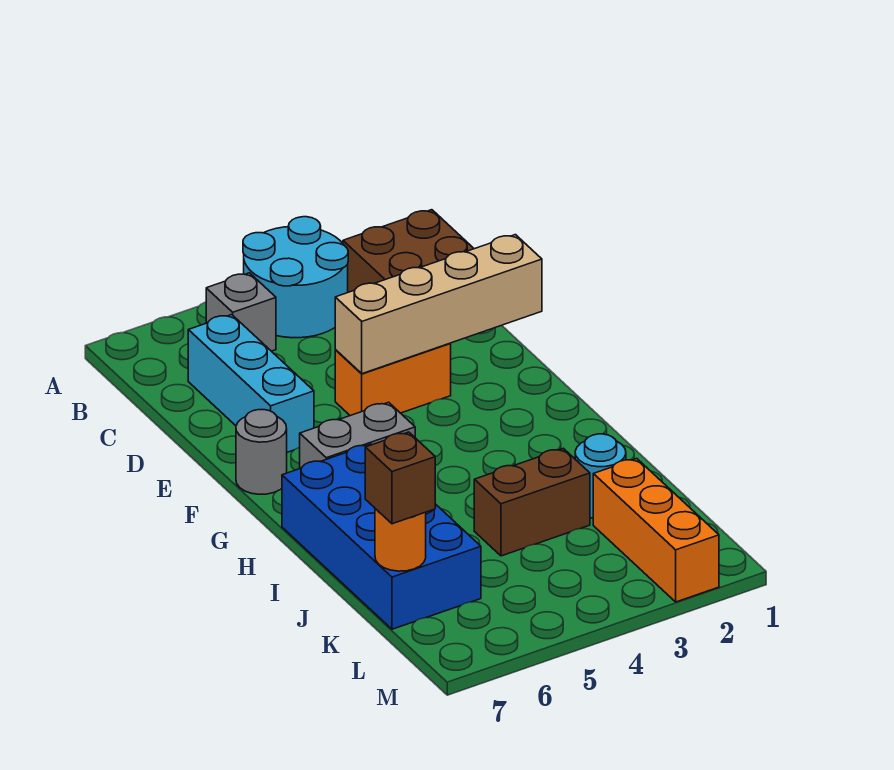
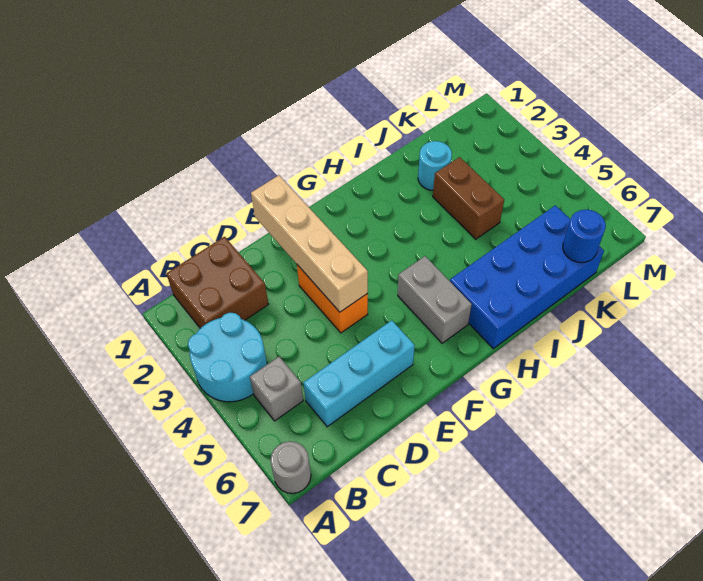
grey 1x1 round brick [236,410,287,494] -> grey 1x1 round brick moved to [271,441,311,493]
orange 1x3 brick [593,459,719,602] -> none
orange 1x1 round brick [375,509,426,571] -> blue 1x1 round brick [563,210,606,263]
brown 1x1 brick [365,432,435,524] -> none

